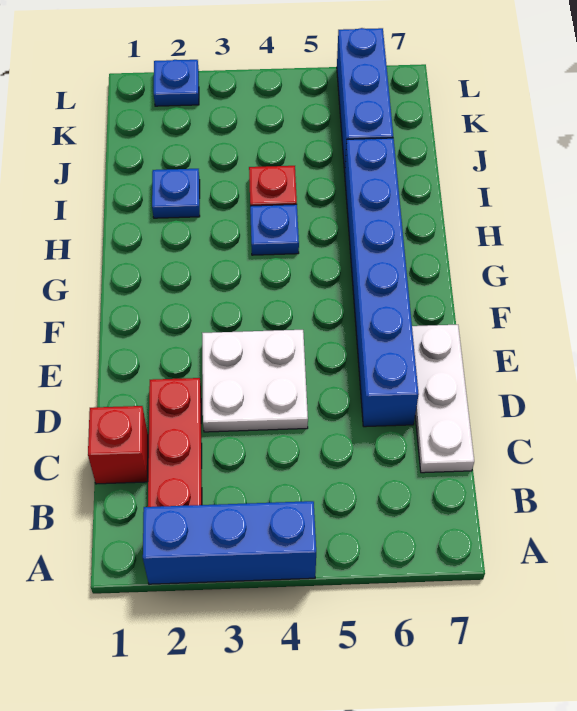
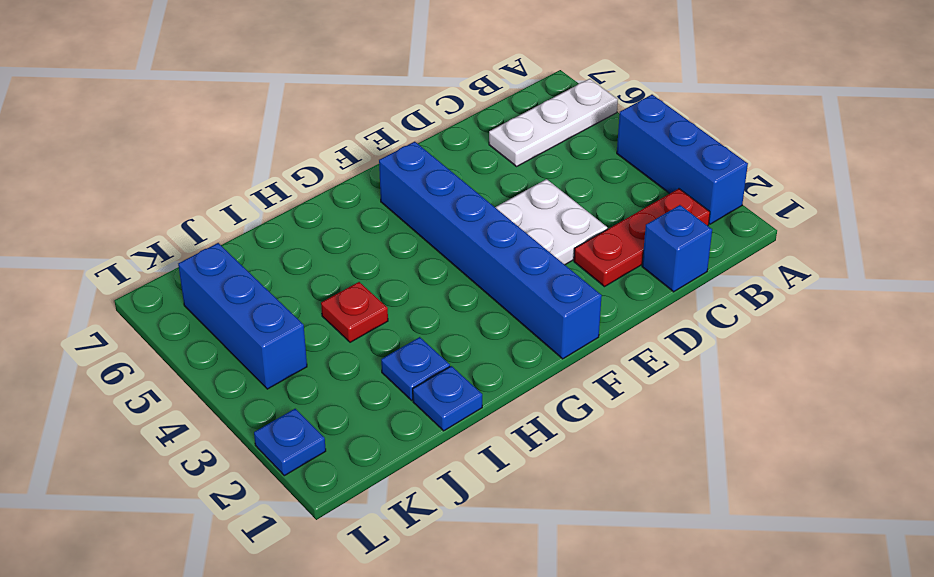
red 1x1 brick [88,406,148,484] -> blue 1x1 brick [642,205,712,292]
white 1x3 plate [412,325,474,473] -> white 1x3 plate moved to [489,79,618,166]
blue 1x6 brick [345,138,419,427] -> blue 1x6 brick turned to [379,142,602,359]
blue 1x1 plate [250,204,299,255] -> blue 1x1 plate moved to [413,366,482,431]
blue 1x3 brick [337,28,393,172] -> blue 1x3 brick turned to [178,243,307,389]

